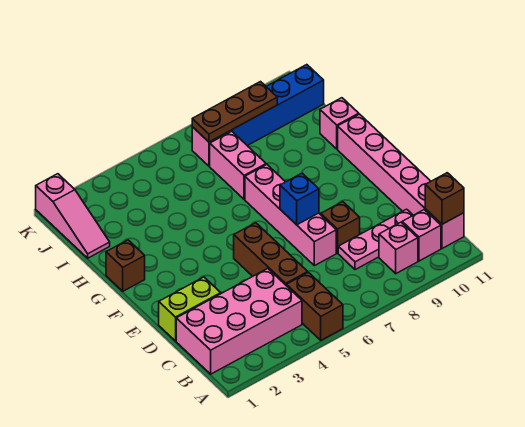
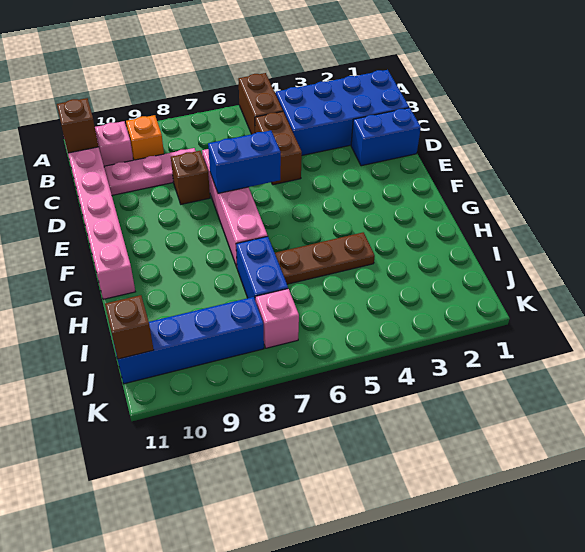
pink 2x4 brick [176,268,302,374] -> blue 2x4 brick [276,70,409,155]
pink 1x1 brick [379,222,418,274] -> orange 1x1 brick [126,115,164,160]
brown 1x3 brick [234,223,308,286] -> brown 1x2 brick [255,112,302,185]
lime 1x2 brick [159,277,221,341] -> blue 1x2 brick [351,108,421,166]
blue 1x1 brick [280,173,319,225] -> blue 1x2 brick [208,131,281,193]
brown 1x1 brick [106,240,145,291] -> brown 1x1 brick moved to [105,295,154,359]
pink 1x2 brick [210,131,266,199] -> blue 1x2 brick [236,236,288,301]
pink 1x1 brick [320,98,359,149] -> none
pink 1x3 slope [36,174,110,258] -> none
brown 1x3 plate [192,82,277,142] -> brown 1x3 plate moved to [275,232,375,284]

